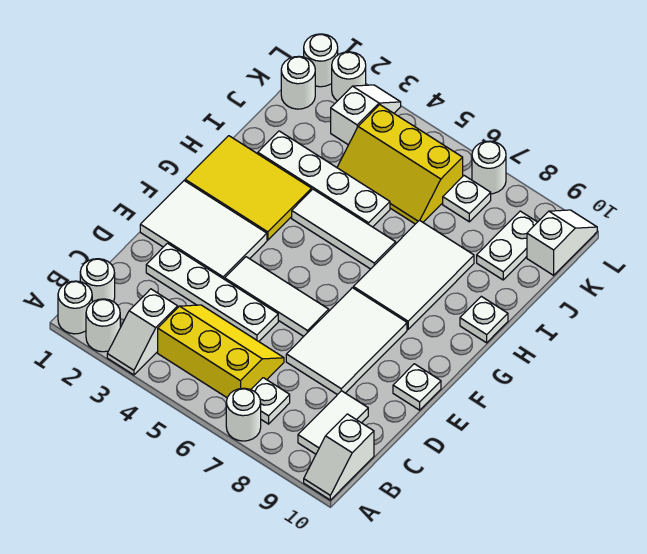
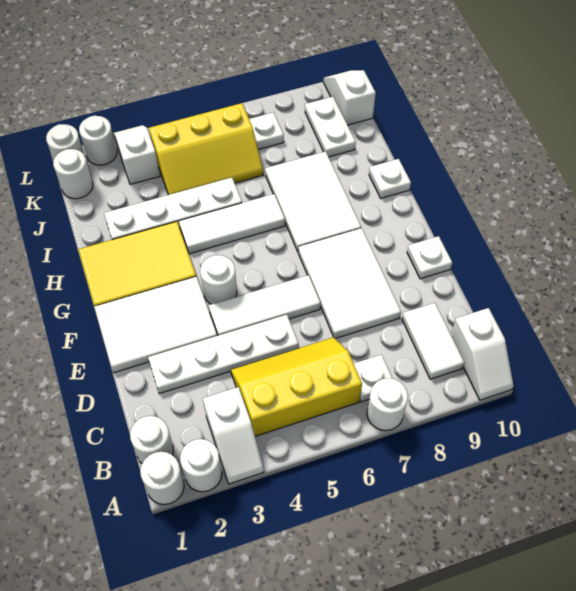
white 1x1 round brick [472,141,506,194] -> white 1x1 round brick moved to [200,255,237,304]

